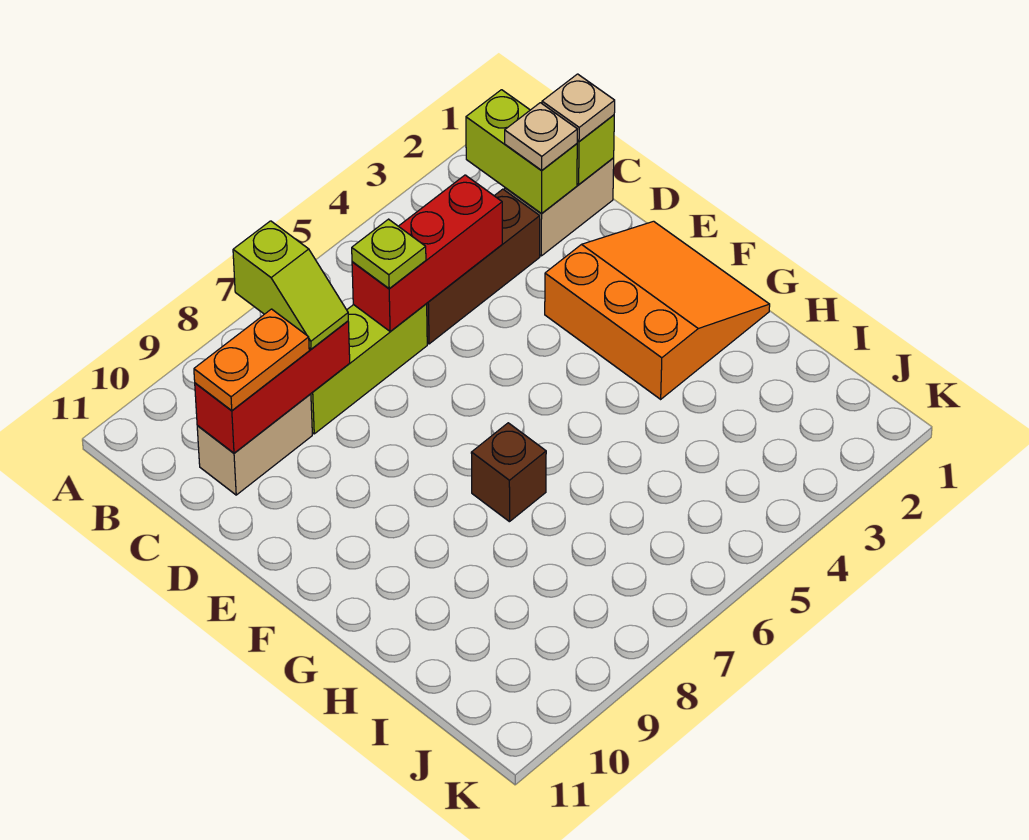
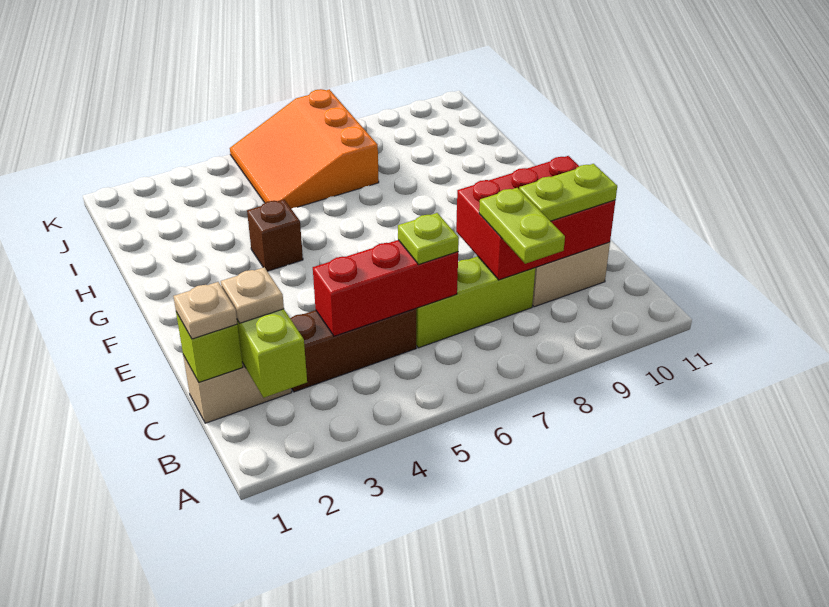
lime 1x2 slope [233,221,348,349] -> lime 1x2 plate [479,188,565,264]
red 1x3 brick [195,321,350,453] -> red 2x3 brick [456,156,615,280]
orange 1x2 plate [194,309,309,411] -> lime 1x2 plate [519,164,617,221]
orange 3x3 slope [545,221,770,399] -> orange 3x3 slope moved to [230,89,379,209]
brown 1x1 brick [471,423,546,522] -> brown 1x1 brick moved to [247,199,303,271]

